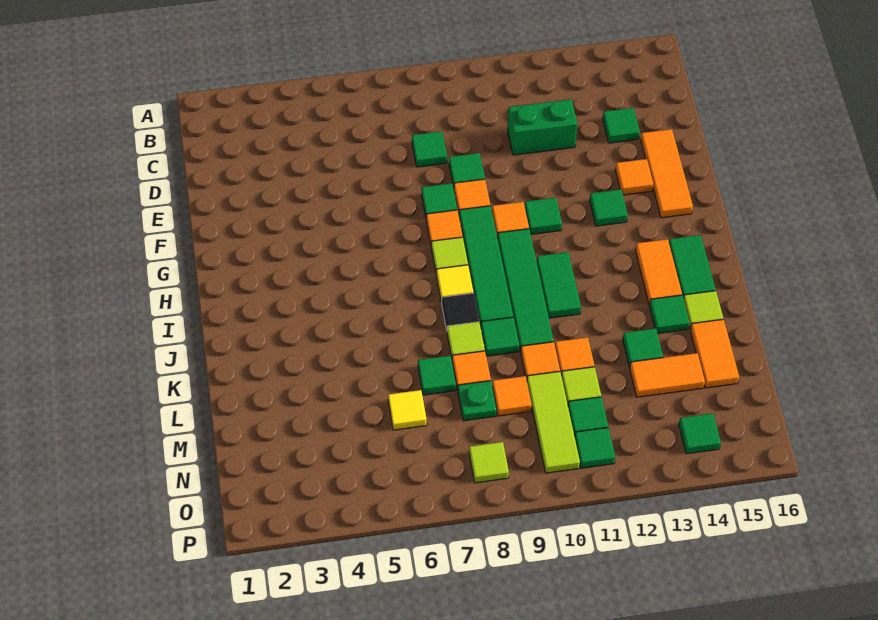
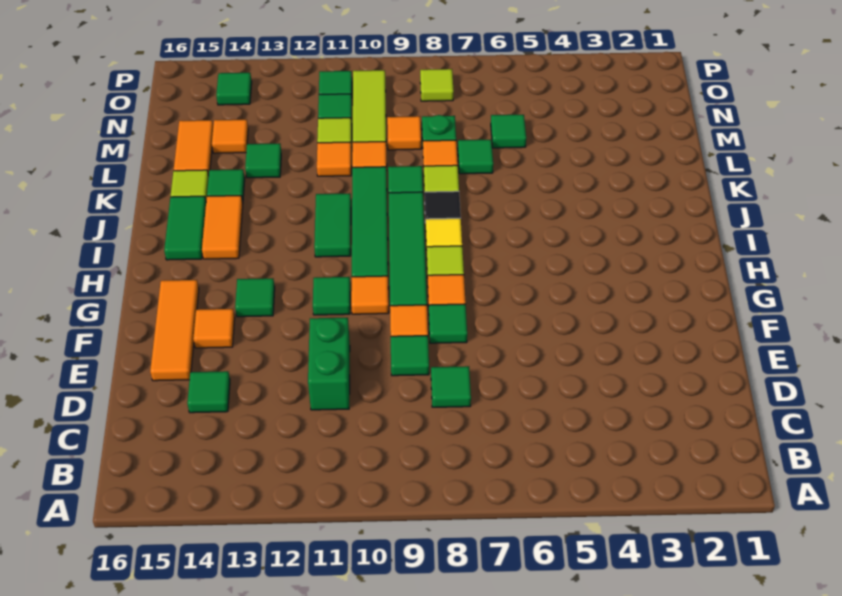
green 1x2 brick [508,99,577,155] -> green 1x2 brick turned to [308,318,350,410]
yellow 1x1 tile [388,390,427,430] -> green 1x1 tile [491,115,526,148]
orange 1x2 tile [630,353,705,397] -> orange 1x1 tile [212,120,248,153]

